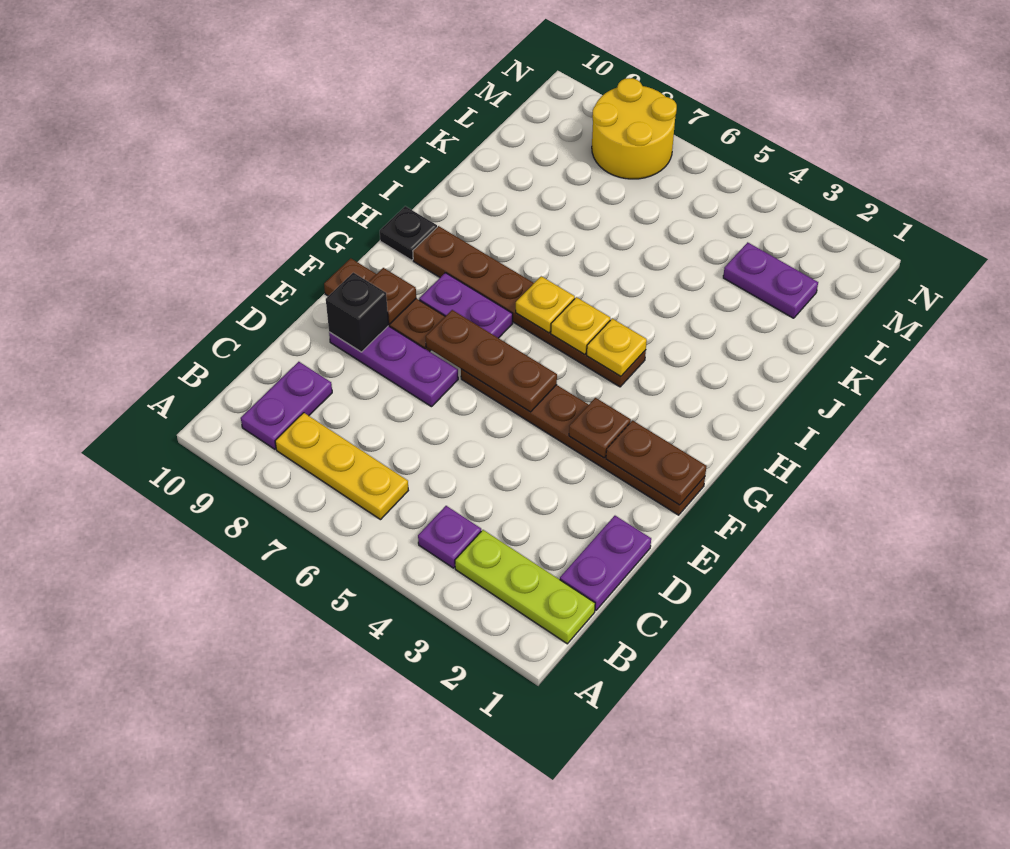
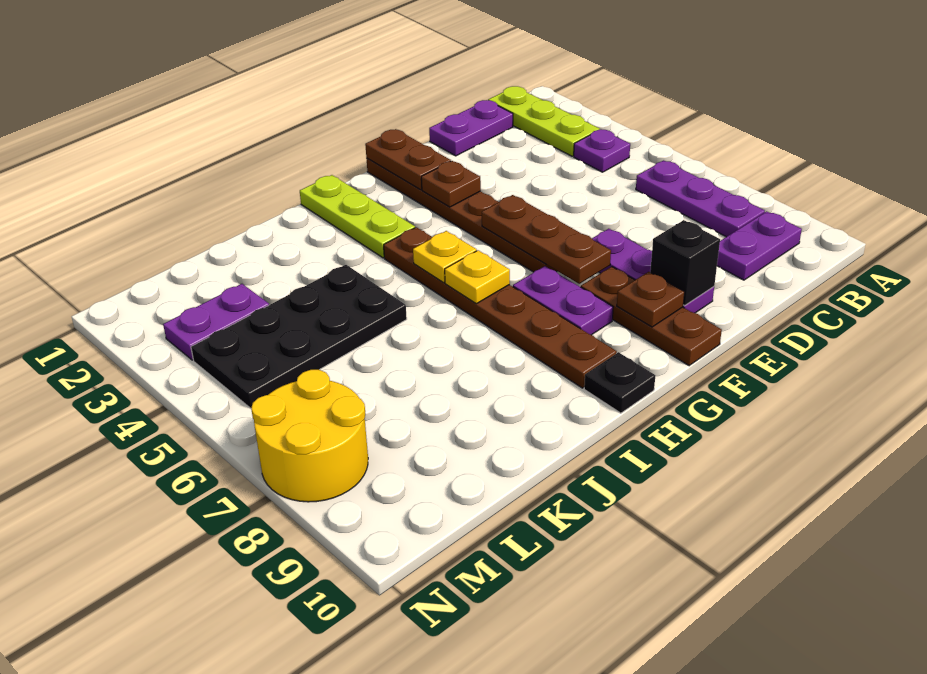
yellow 1x3 plate [275,413,408,520] -> purple 1x3 plate [636,160,765,237]
none -> lime 1x3 plate [300,175,415,258]
yellow 1x1 plate [587,319,647,376] -> none
none -> black 2x4 plate [191,265,407,408]
purple 1x2 plate [723,242,818,318] -> purple 1x2 plate turned to [163,284,269,360]

